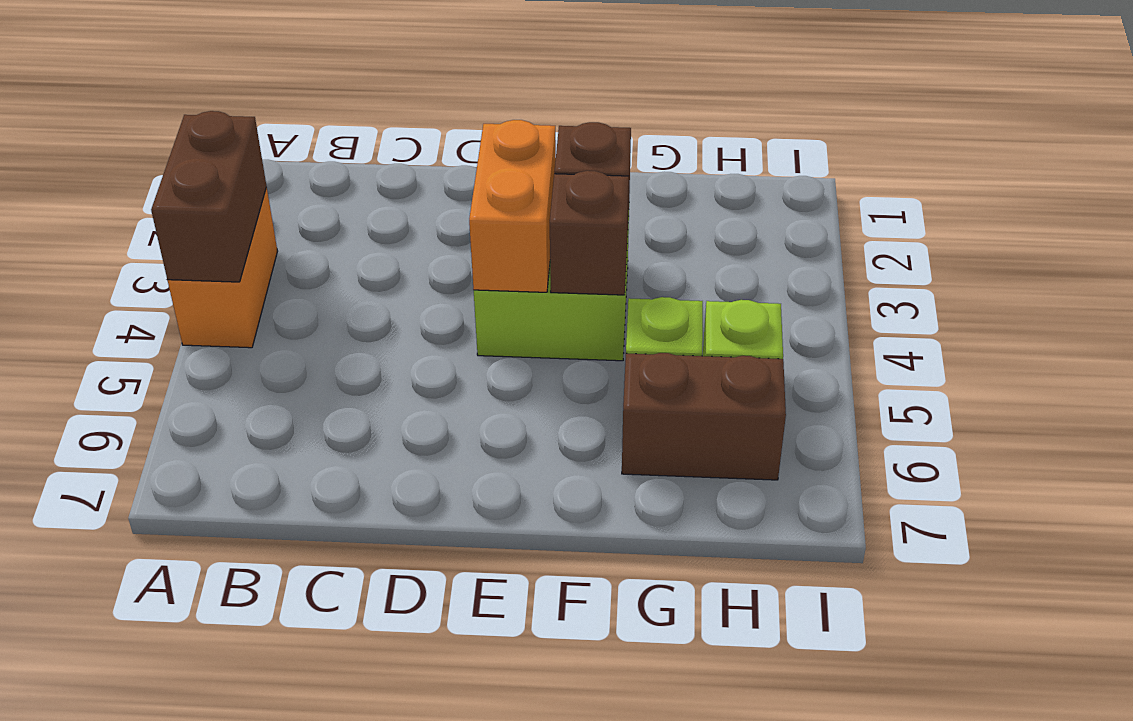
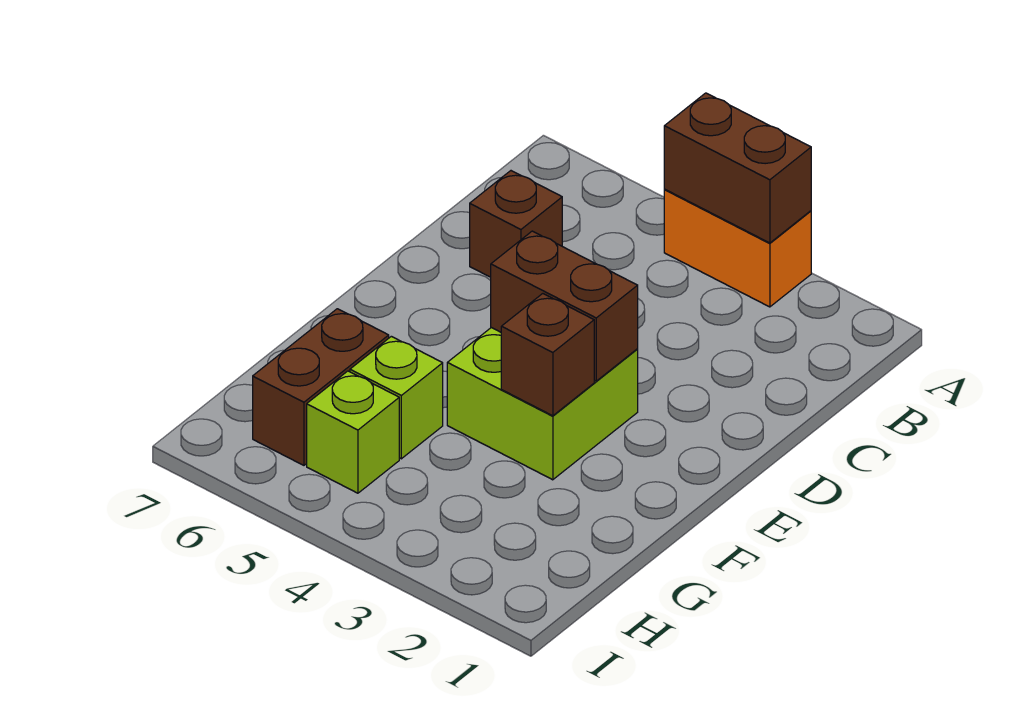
orange 1x2 brick [469,120,556,292] -> brown 1x2 brick [491,231,638,381]
brown 1x1 brick [550,171,629,295] -> brown 1x1 brick moved to [470,171,562,277]

